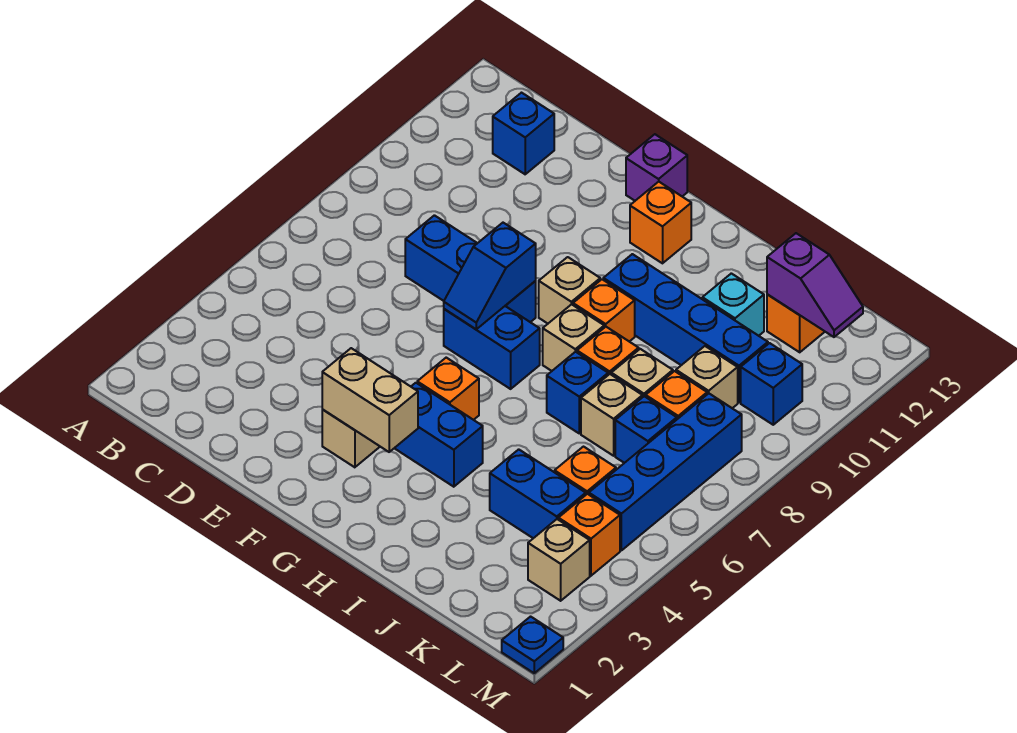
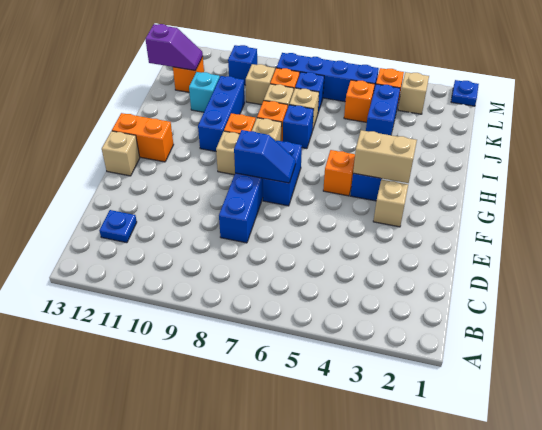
blue 1x1 brick [493,93,554,174] -> blue 1x1 plate [99,210,137,243]
tan 1x2 brick [322,348,418,452] -> tan 1x2 brick turned to [353,130,417,183]
purple 1x1 brick [626,134,687,201] -> tan 1x1 brick [102,131,140,176]
orange 1x1 brick [630,182,691,263] -> orange 1x2 brick [112,113,174,162]
blue 1x4 brick [603,254,768,403] -> blue 1x3 brick [198,76,245,151]
purple 1x2 slope [767,233,863,337] -> purple 1x2 slope turned to [146,24,203,71]

